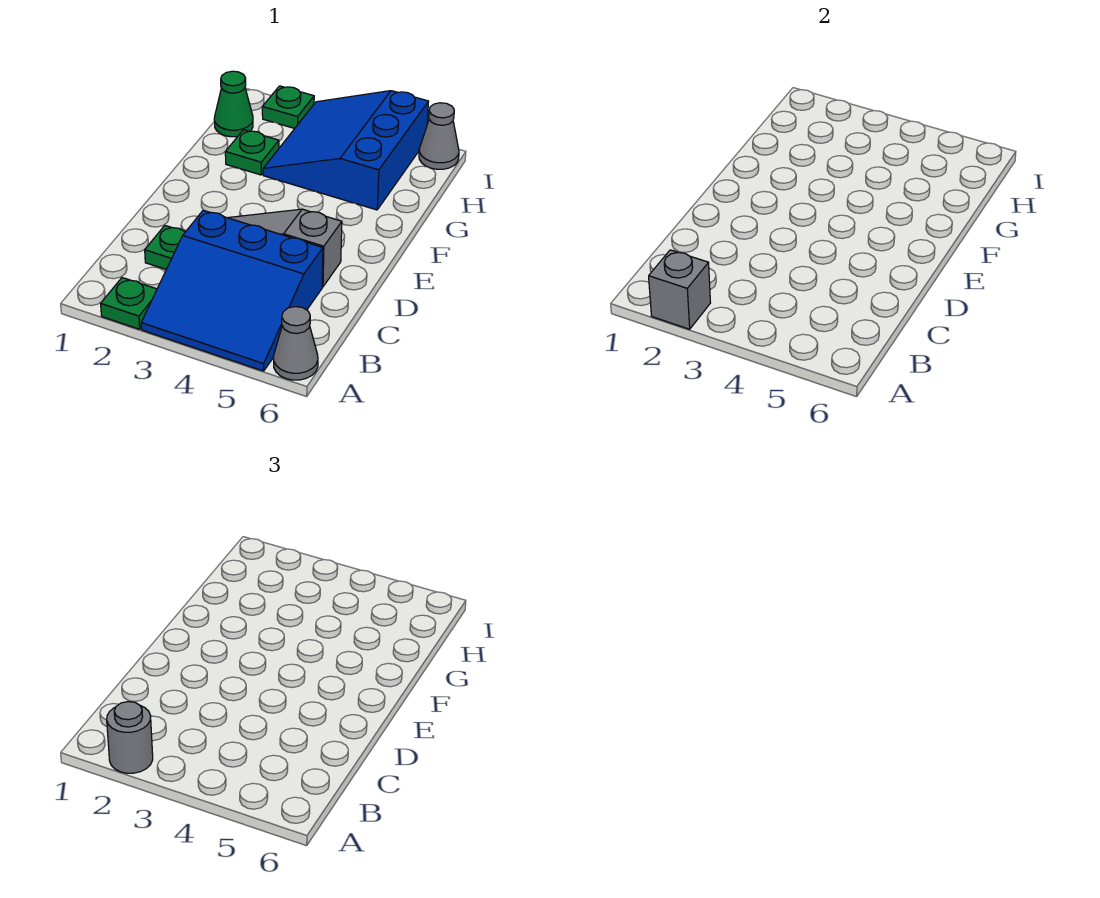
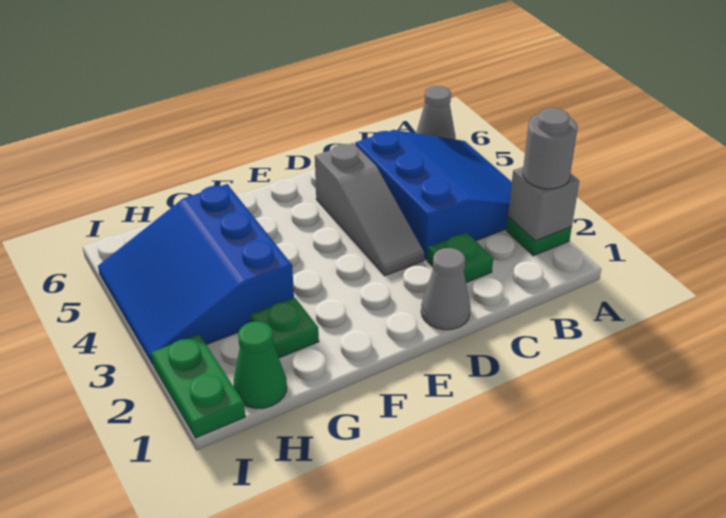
blue 3x3 slope [263,91,429,210] -> blue 3x3 slope turned to [98,184,294,364]
green 1x1 plate [262,86,314,128] -> green 1x2 plate [151,334,245,438]
grey 1x1 cone [419,103,459,169] -> grey 1x1 cone moved to [421,248,470,330]

